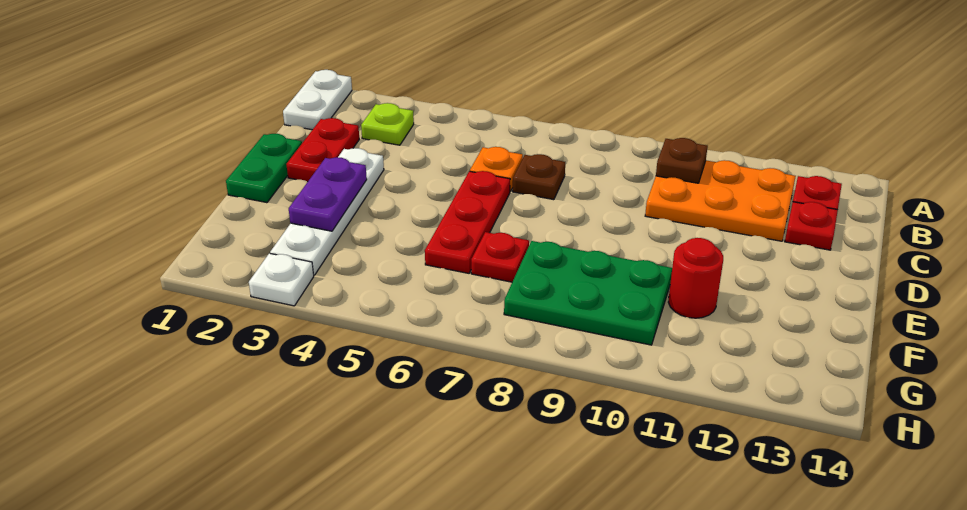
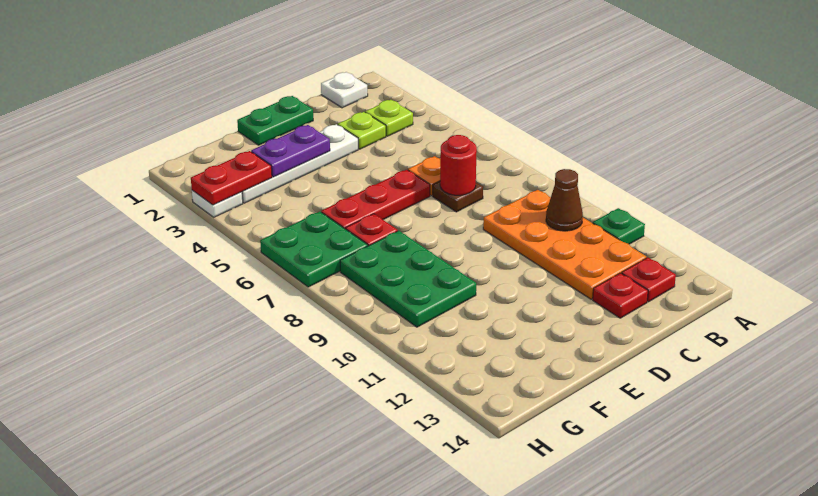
white 1x2 plate [283,70,352,130] -> white 1x1 plate [321,72,368,108]
none -> green 1x1 plate [593,208,645,244]
orange 2x3 plate [645,160,796,241] -> orange 2x4 plate [483,190,646,299]
brown 1x1 plate [656,138,708,183] -> brown 1x1 cone [546,169,583,231]
red 1x2 plate [286,118,359,182] -> red 1x2 plate moved to [191,151,272,205]
none -> lime 1x1 plate [338,112,386,149]
red 1x1 round brick [668,238,723,318] -> red 1x1 round brick moved to [440,135,477,195]
none -> green 2x2 plate [260,212,368,287]

